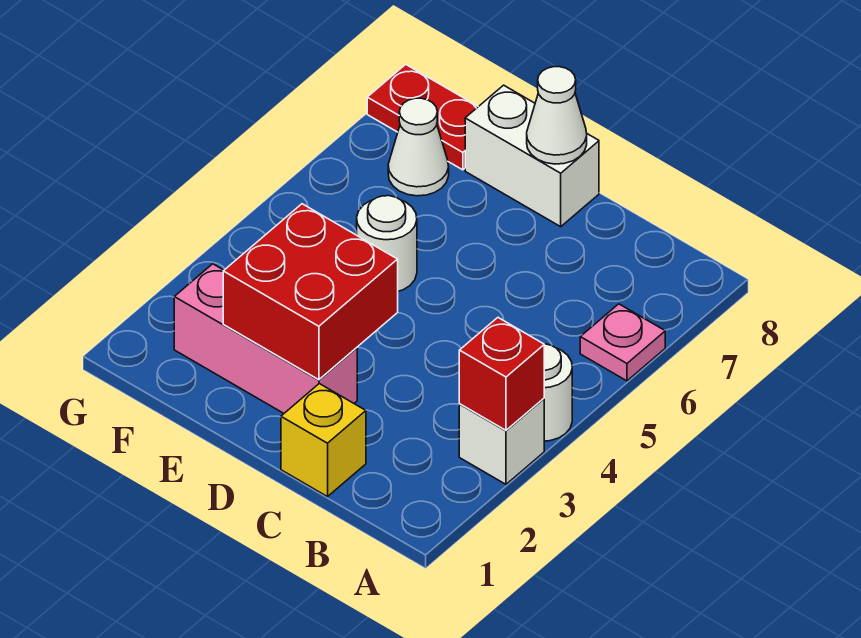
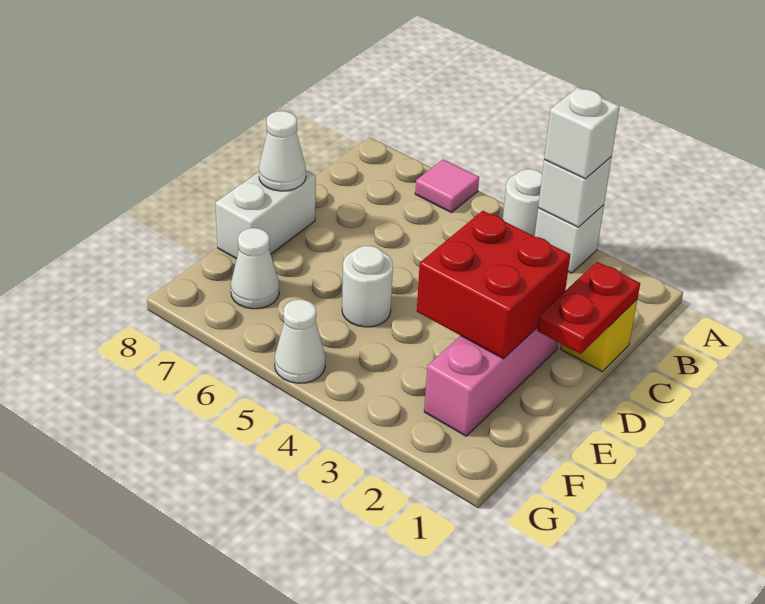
red 1x1 brick [459,318,544,430] -> white 1x1 brick [538,157,612,227]
none -> white 1x1 brick [544,87,620,179]
pink 1x1 plate [580,304,665,381] -> pink 1x1 tile [415,159,479,213]
red 1x2 plate [367,64,478,170] -> red 1x2 plate moved to [537,262,640,354]
none -> white 1x1 cone [275,299,325,383]

